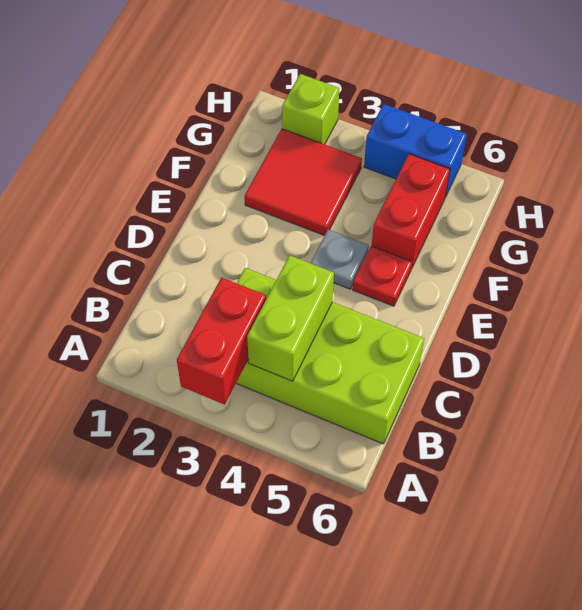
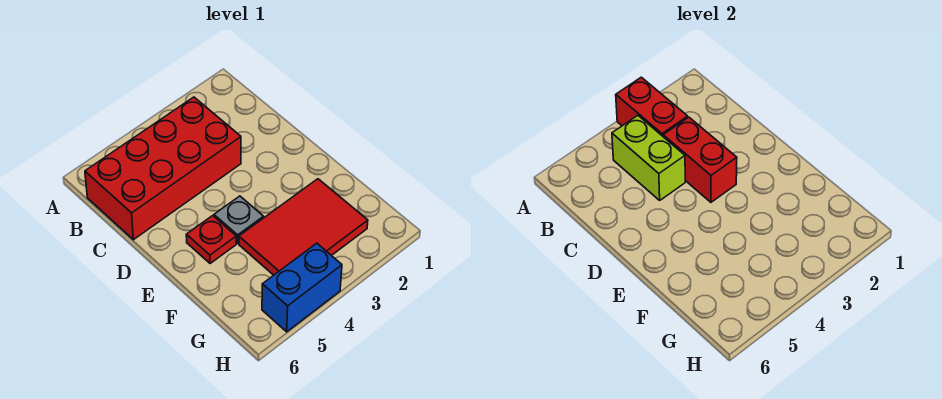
lime 2x4 brick [236,268,424,444] -> red 2x4 brick [85,97,241,240]
red 2x2 tile [245,129,362,236] -> red 2x3 tile [239,179,368,275]
red 1x2 brick [372,154,450,269] -> red 1x2 brick moved to [663,117,737,202]
lime 1x1 brick [282,74,339,144] -> none

